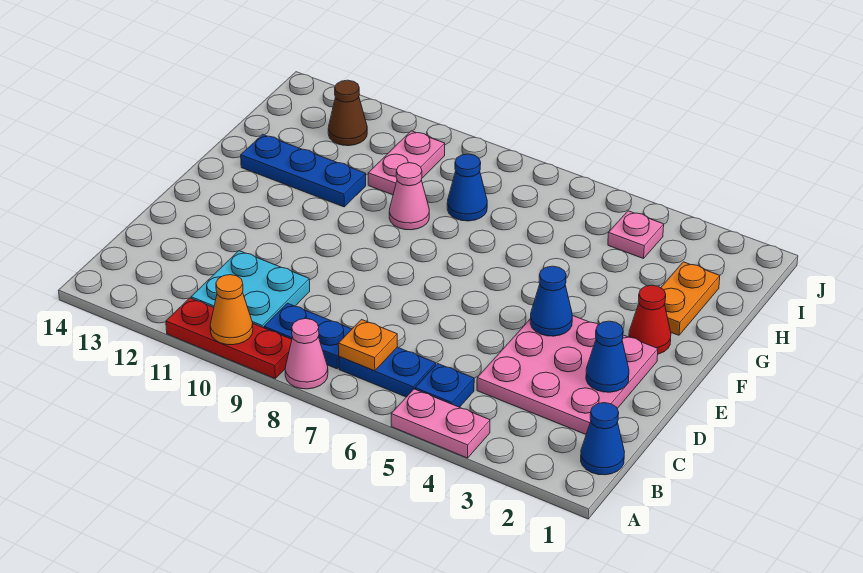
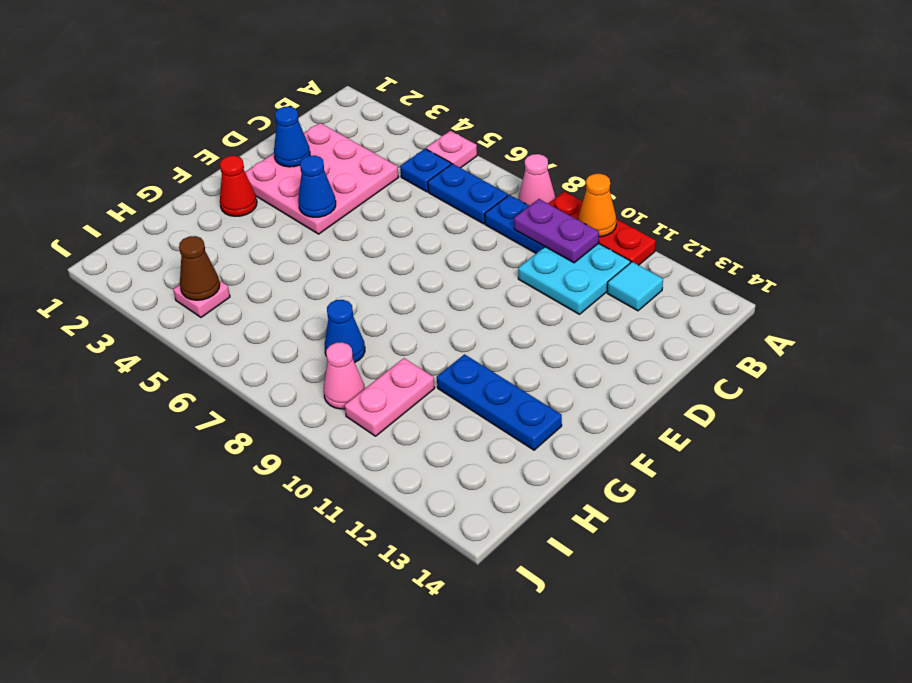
pink 1x2 plate [391,389,490,458] -> pink 1x1 plate [426,131,477,168]
blue 1x1 cone [581,403,625,475] -> none
orange 1x1 plate [338,320,397,371] -> none
none -> purple 1x2 plate [514,199,599,263]
none -> cyan 1x1 tile [607,262,663,311]
orange 1x2 plate [661,262,720,335] -> none
pink 1x1 cone [389,163,429,230] -> pink 1x1 cone moved to [324,342,365,409]
brown 1x1 cone [328,80,367,146] -> brown 1x1 cone moved to [179,236,220,300]

